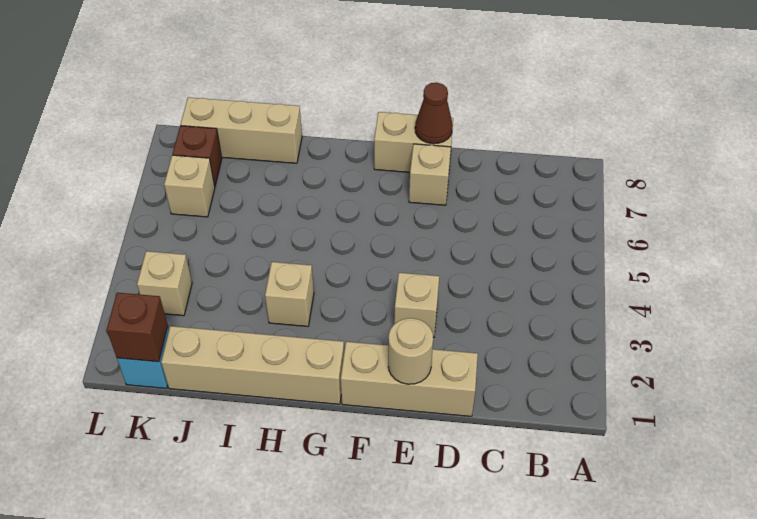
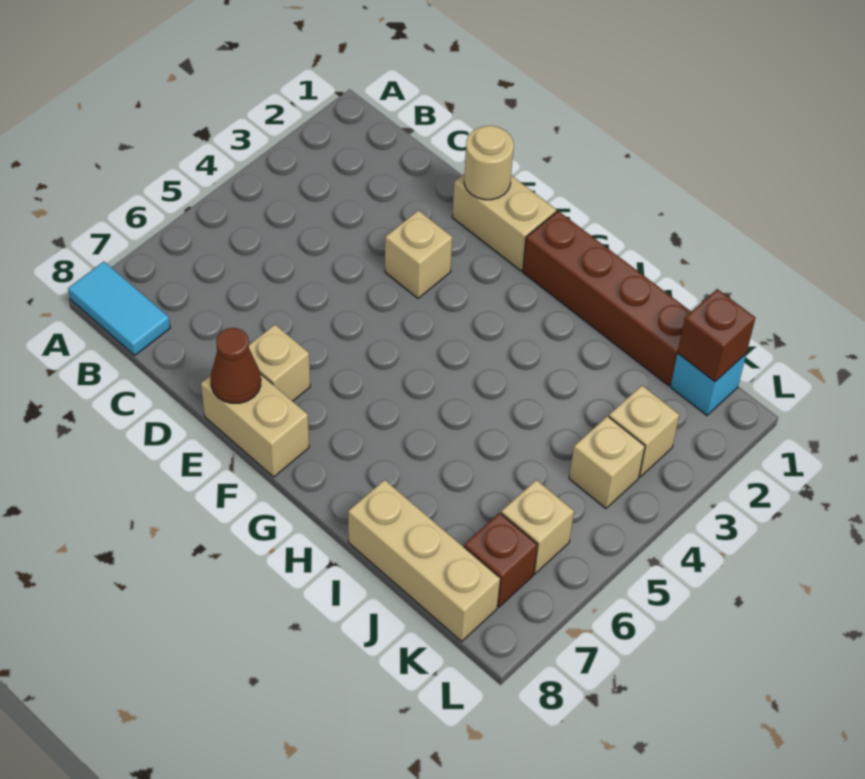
none -> cyan 1x2 tile [68,262,170,355]
tan 1x3 brick [341,342,478,416] -> tan 1x2 brick [452,174,556,271]
tan 1x4 brick [161,326,344,404] -> brown 1x4 brick [523,211,691,386]
tan 1x1 brick [265,262,314,326] -> tan 1x1 brick moved to [569,416,645,508]

